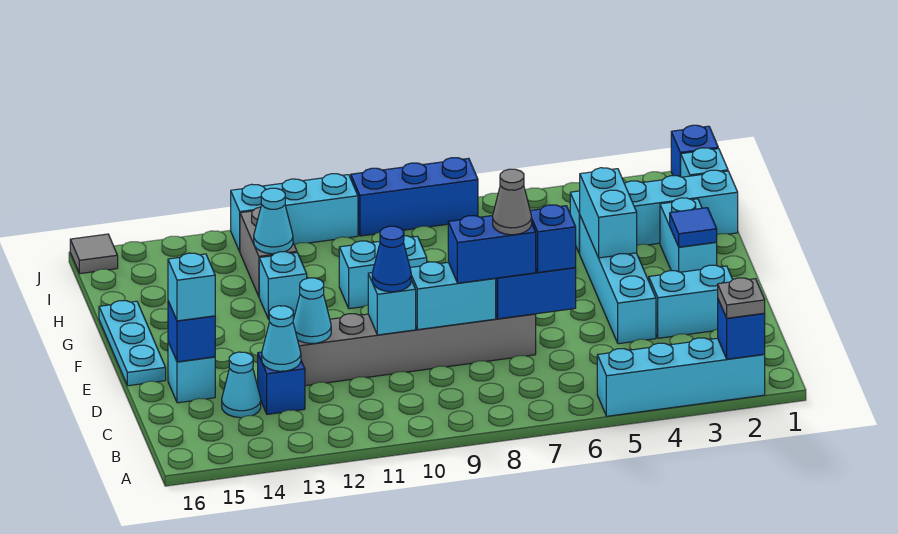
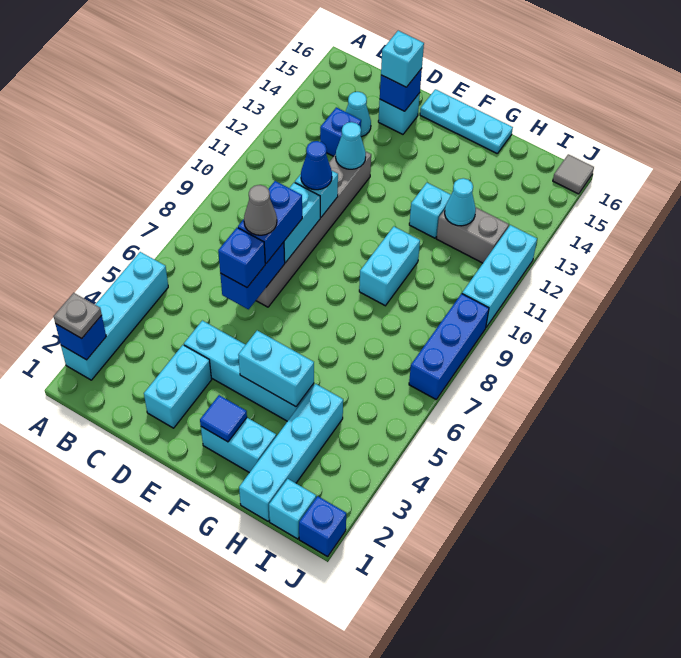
cyan 1x1 cone [262,306,301,371] -> none

